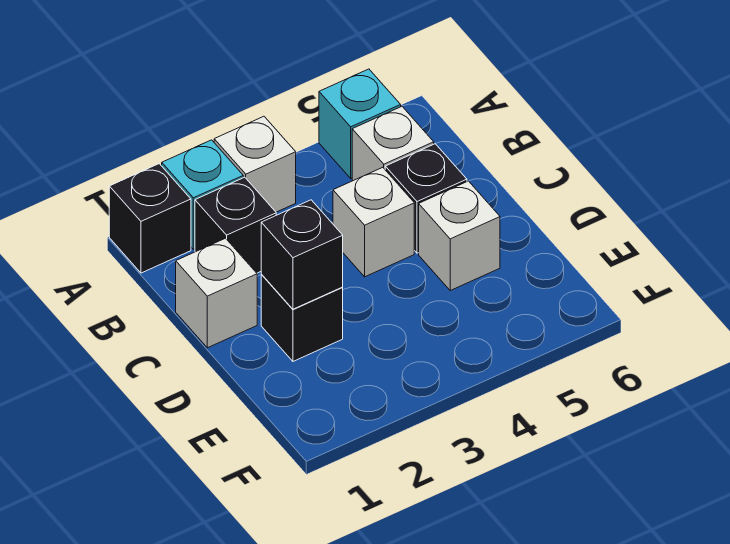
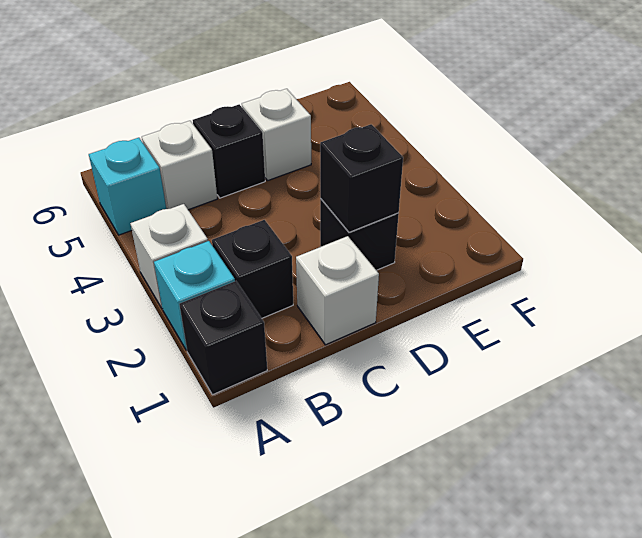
white 1x1 brick [333,167,414,277] -> none

